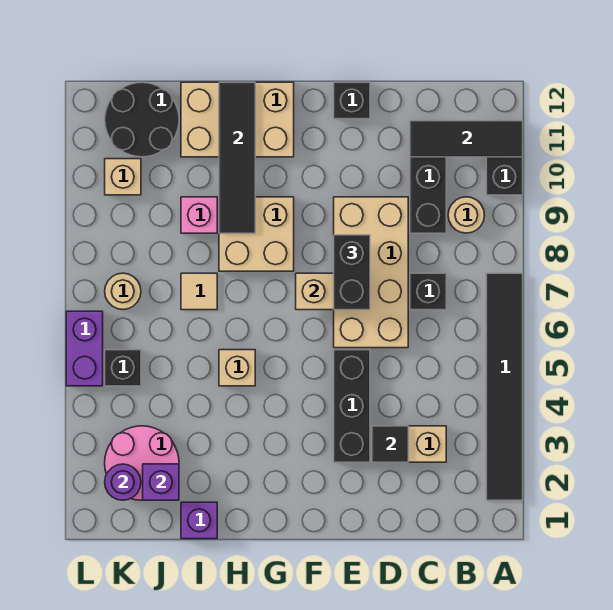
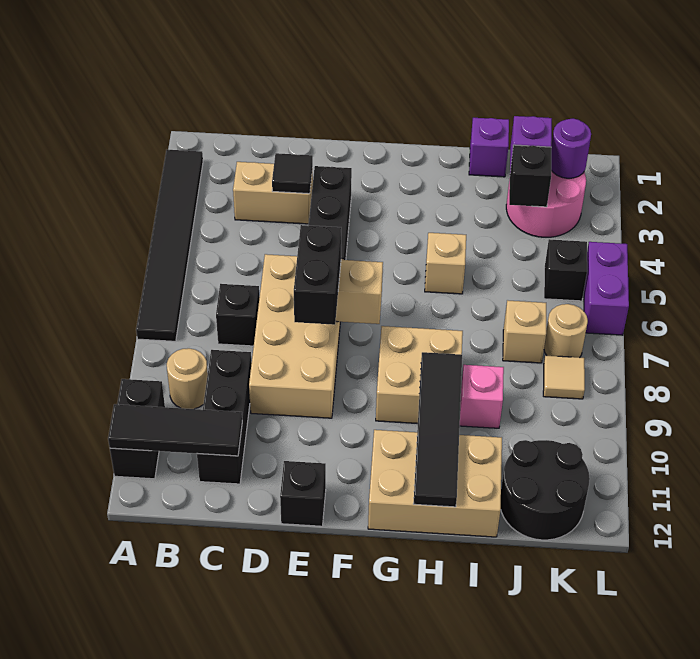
tan 1x1 tile [181,273,217,310] -> tan 1x1 tile moved to [543,356,585,399]
none -> black 1x1 brick [509,145,551,207]
tan 1x1 brick [105,159,141,195] -> tan 1x1 brick moved to [503,300,546,363]

